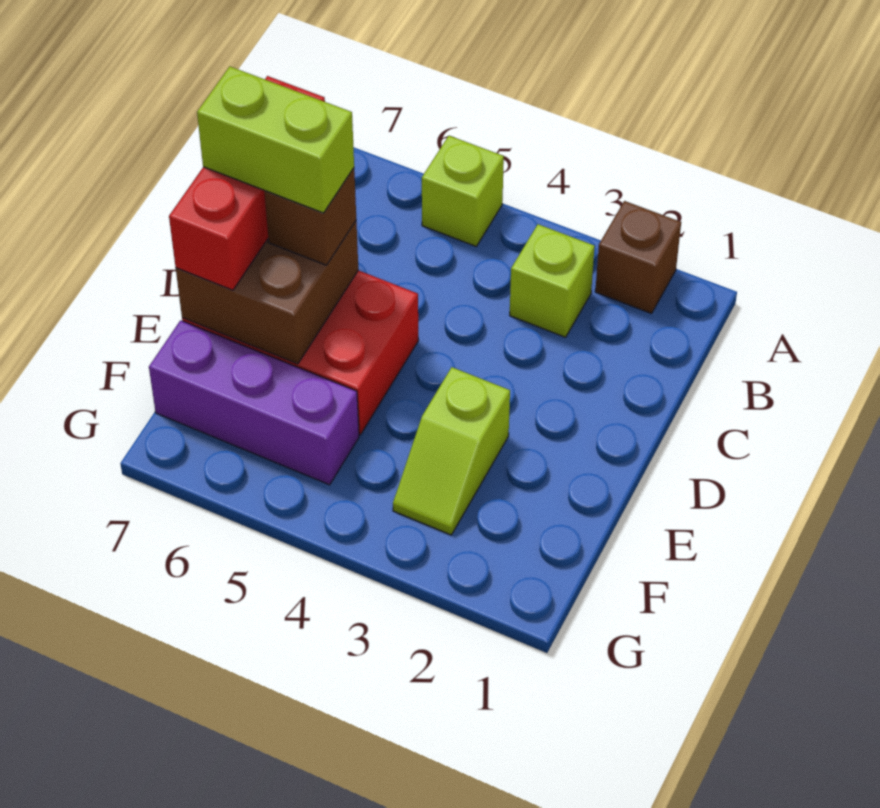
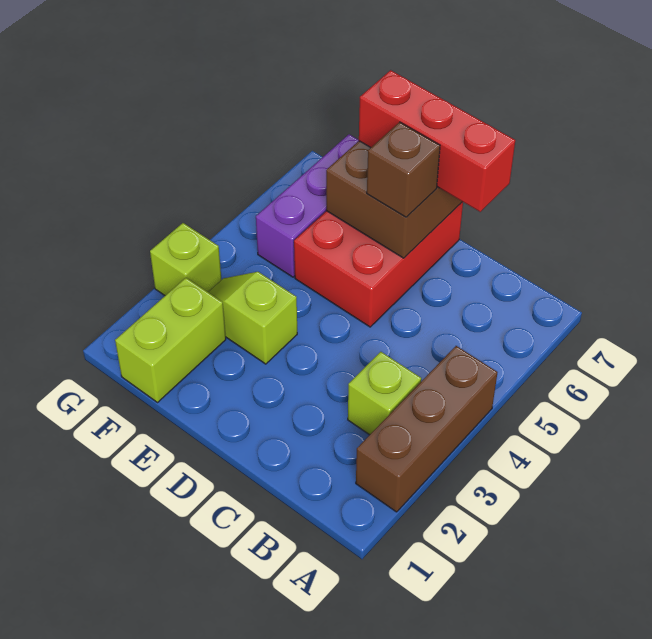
brown 1x1 brick [595,201,681,314] -> brown 1x3 brick [356,346,498,512]
lime 1x1 brick [422,136,504,246] -> lime 1x1 brick moved to [150,223,221,295]
lime 1x2 brick [197,67,354,213] -> lime 1x2 brick moved to [115,278,226,402]

